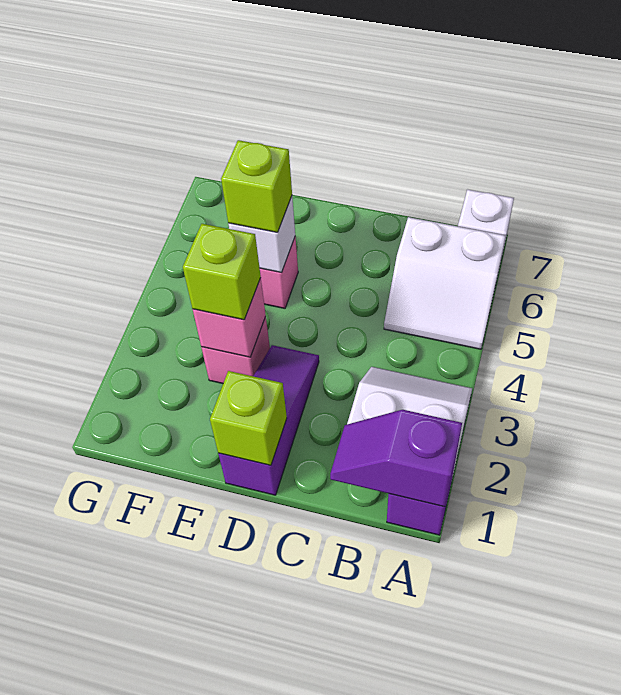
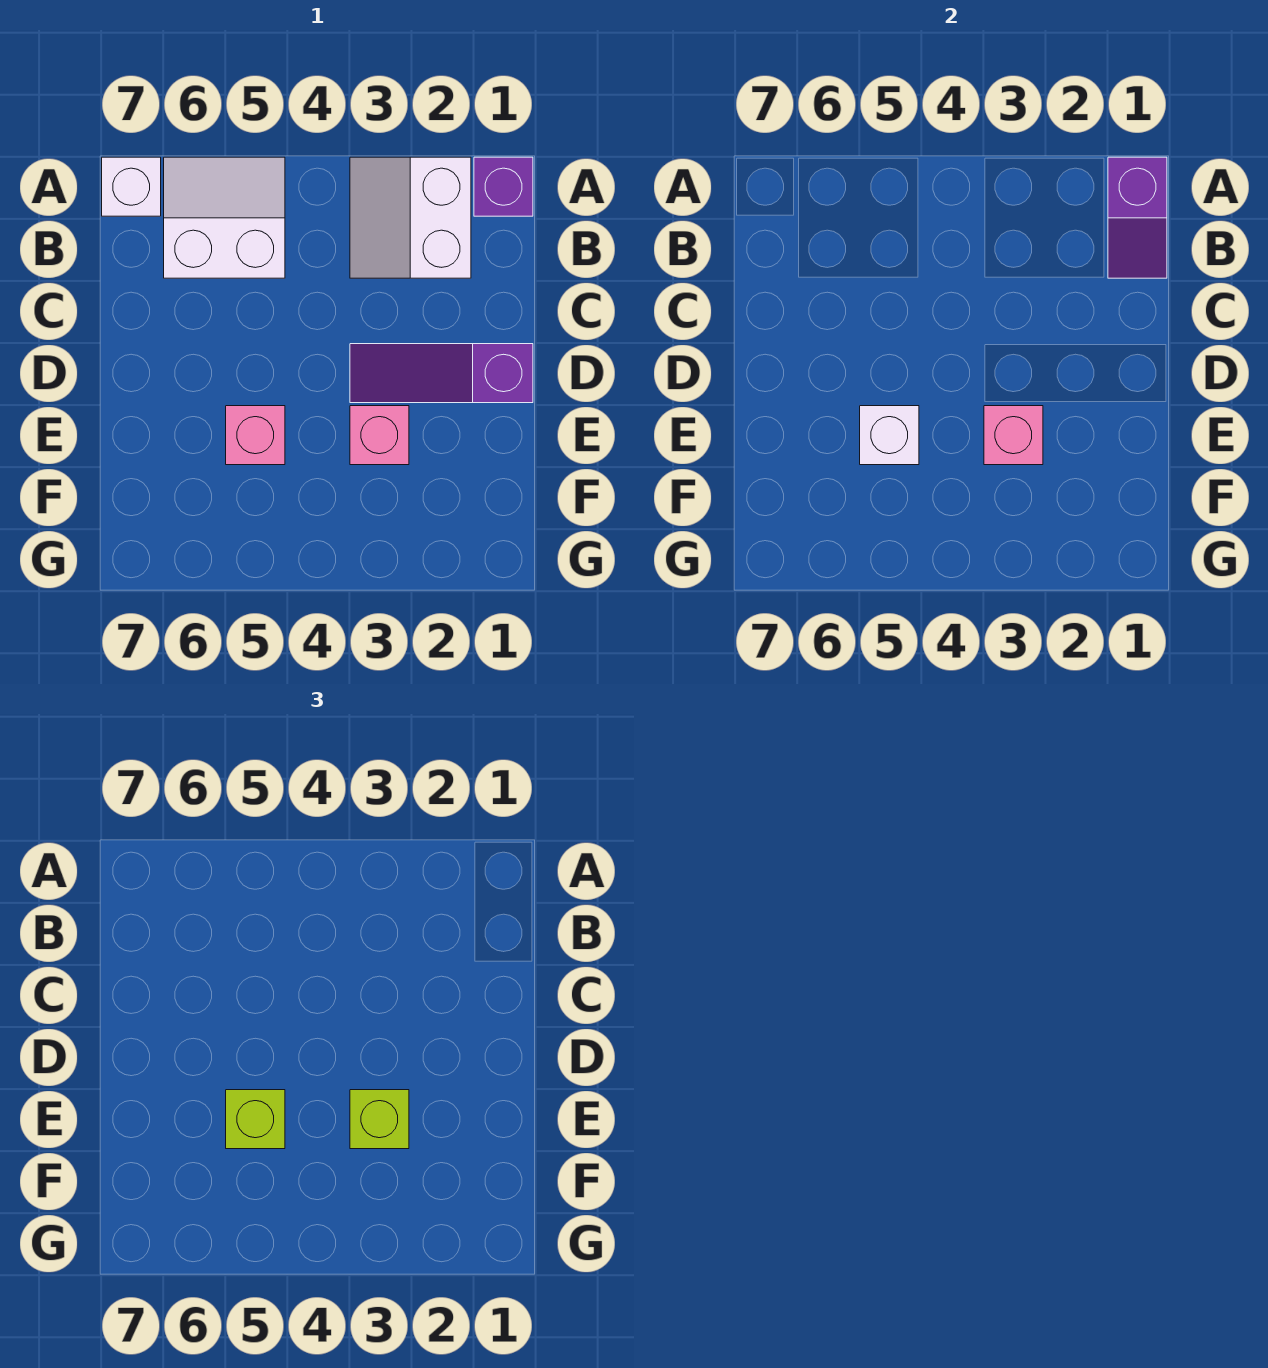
white 2x2 slope [384,217,506,349] -> white 2x2 slope turned to [164,157,285,278]
lime 1x1 brick [210,371,287,465] -> none

